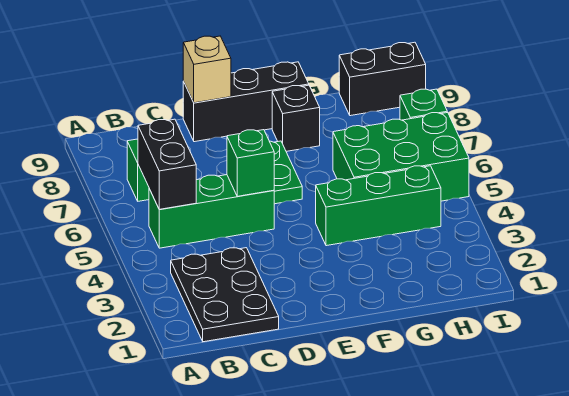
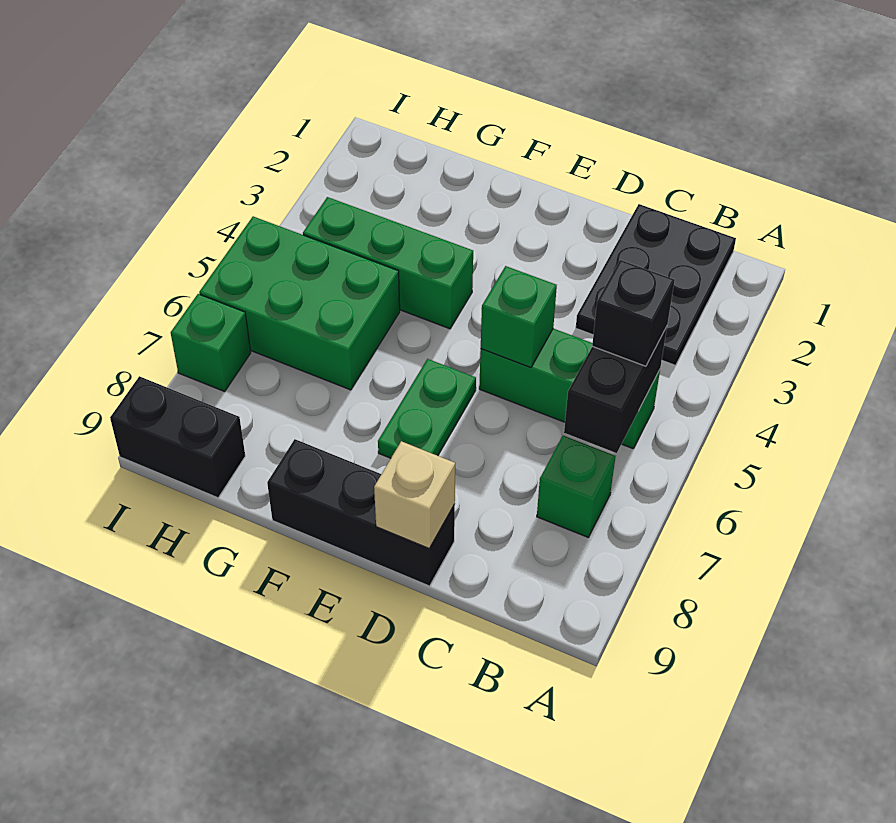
black 1x1 brick [272,85,320,151] -> black 1x1 brick moved to [592,260,675,366]

